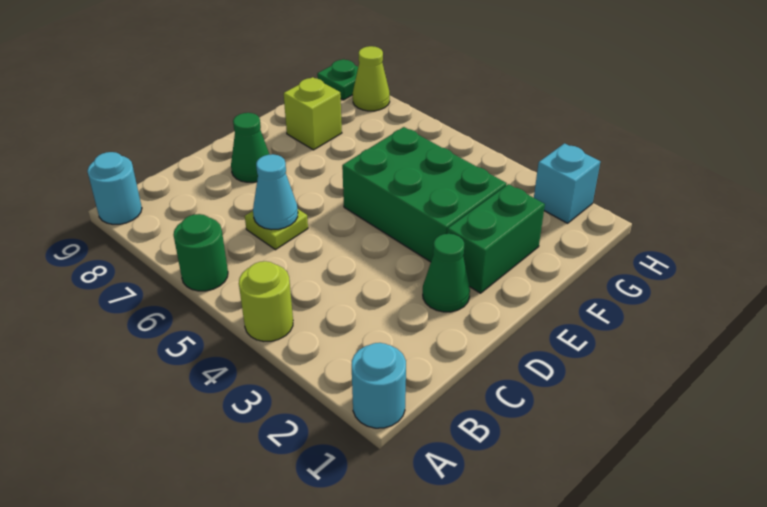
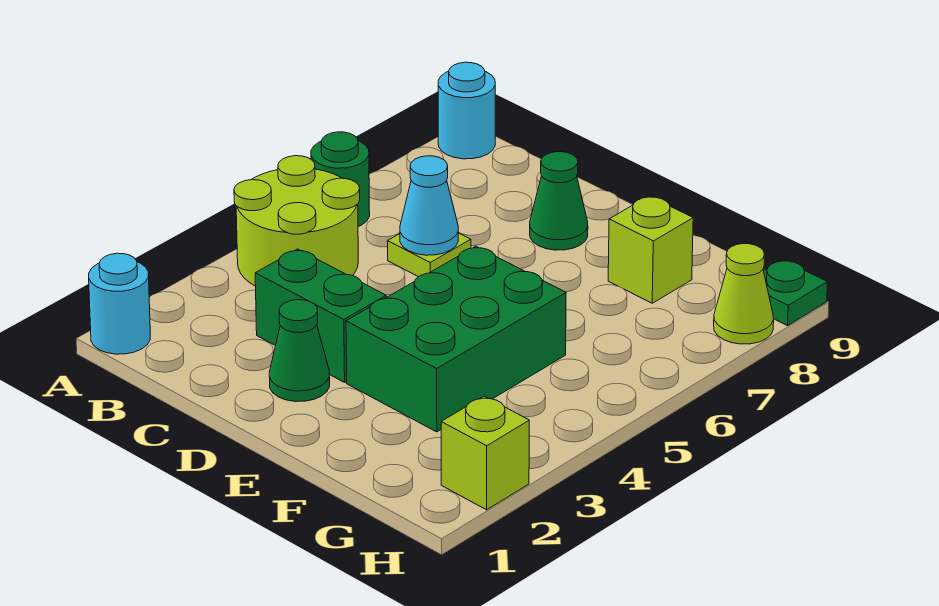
lime 1x1 round brick [239,261,293,341] -> lime 2x2 round brick [234,156,360,286]
green 1x2 brick [447,184,545,293] -> green 1x2 brick moved to [255,249,386,382]
cyan 1x1 brick [534,143,600,223] -> lime 1x1 brick [441,396,529,510]

